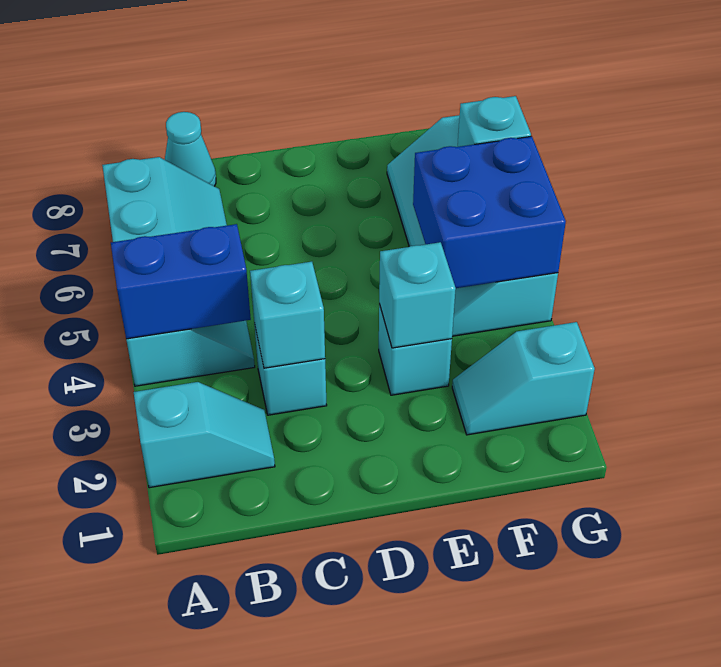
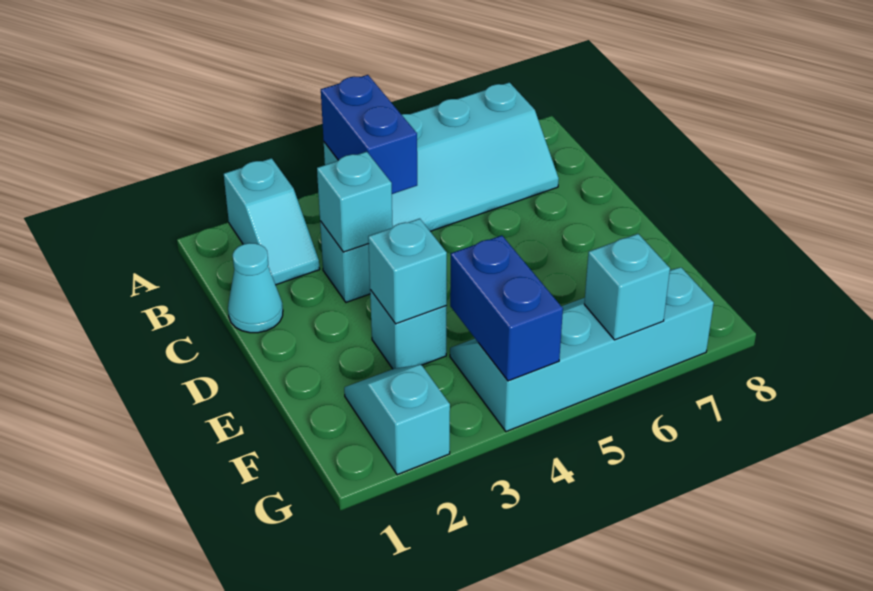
cyan 1x1 cone [165,112,216,186] -> cyan 1x1 cone moved to [228,243,283,333]
blue 2x2 brick [413,136,566,288] -> blue 1x2 brick [450,235,563,381]

